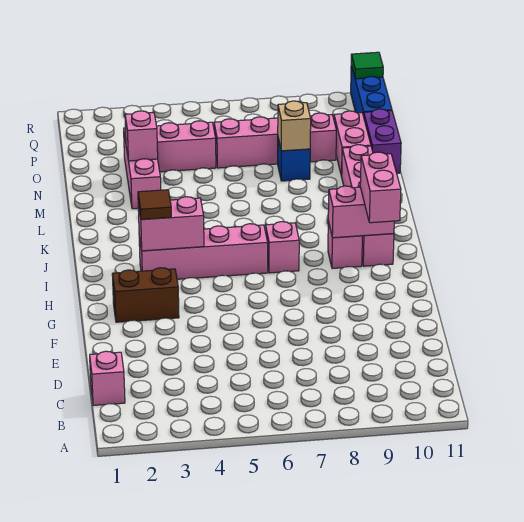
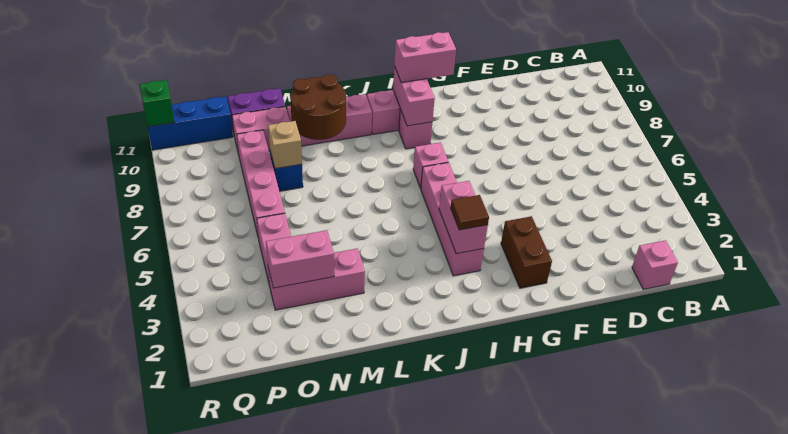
none -> brown 2x2 round brick [290,74,346,140]
pink 1x1 brick [125,111,158,161] -> pink 1x2 brick [266,230,334,288]
green 1x1 tile [351,52,383,79] -> green 1x1 brick [140,80,175,127]

